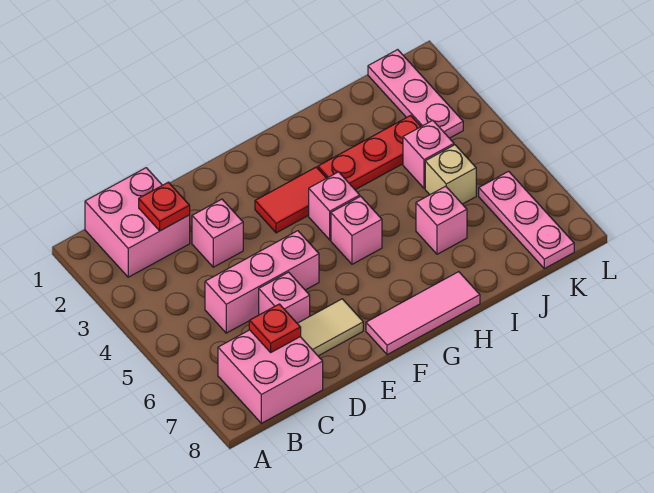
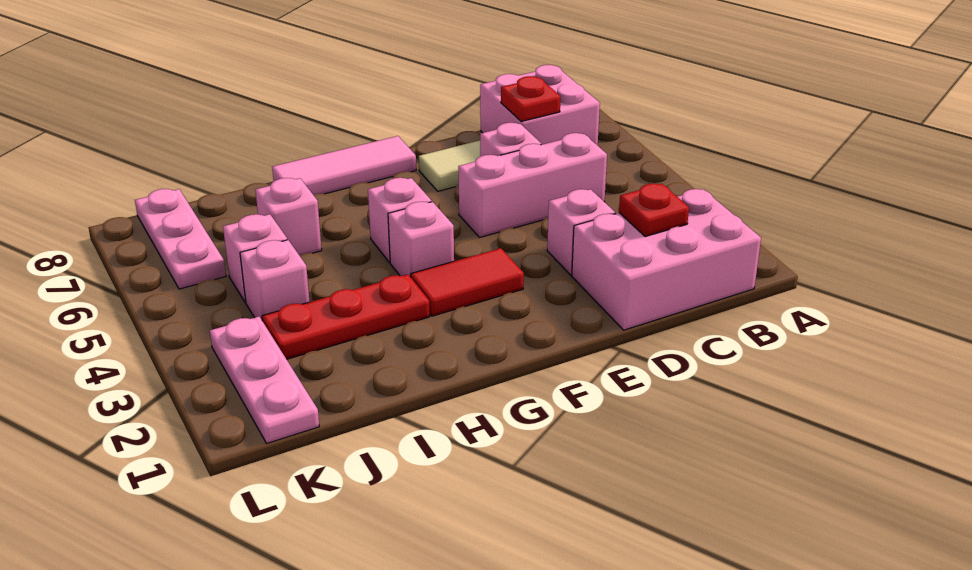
pink 2x2 brick [85,168,190,277] -> pink 2x3 brick [572,189,761,330]
tan 1x1 brick [425,145,476,204] -> pink 1x1 brick [223,214,287,303]

